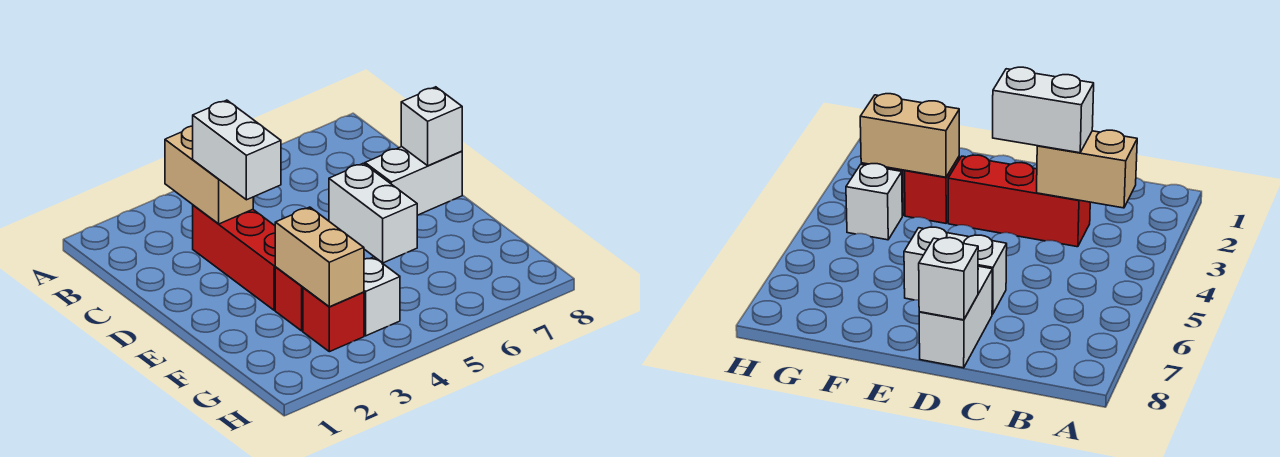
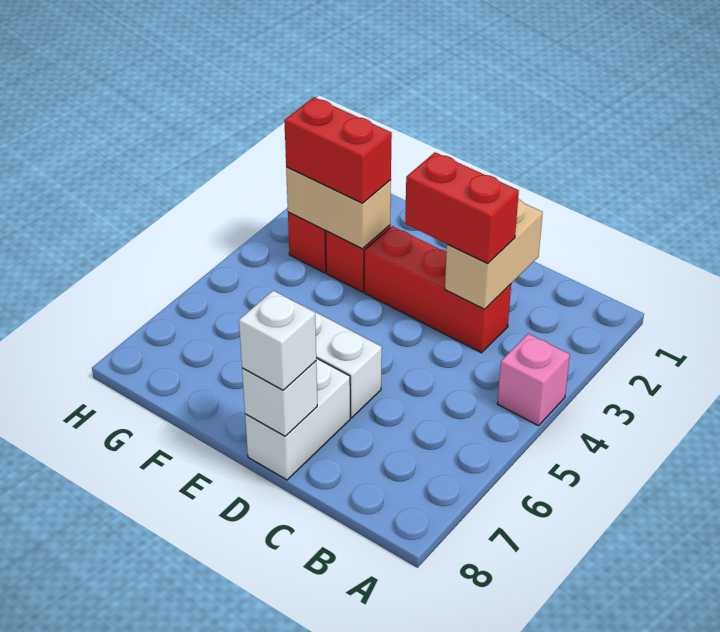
none -> pink 1x1 brick [498,334,570,426]
tan 1x2 brick [165,126,253,224] -> tan 1x2 brick turned to [445,199,543,309]
white 1x2 brick [193,100,281,200] -> red 1x2 brick [405,152,519,263]
none -> red 1x2 brick [284,97,392,203]
white 1x1 brick [364,257,400,336] -> white 1x1 brick moved to [239,291,316,390]

